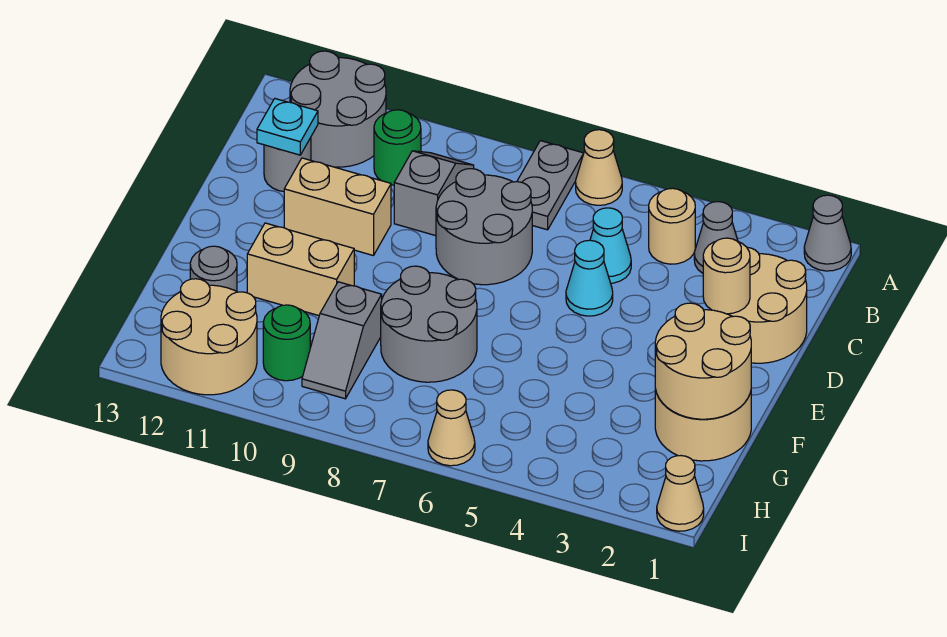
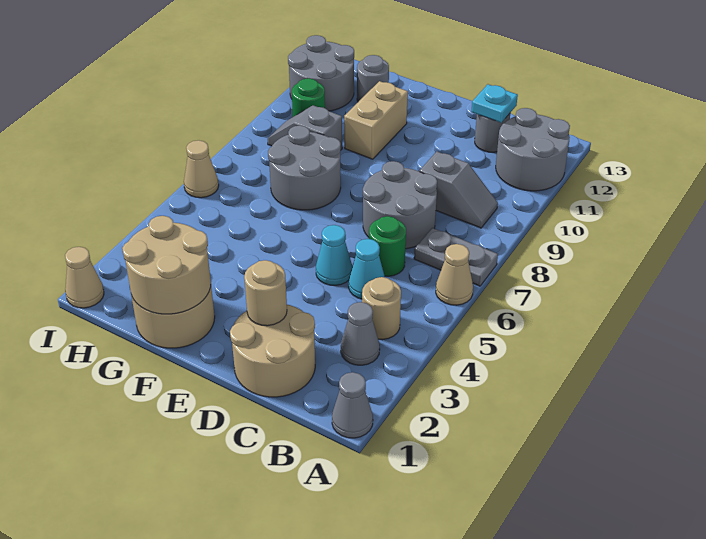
green 1x1 round brick [374,110,421,185] -> green 1x1 round brick moved to [369,216,406,276]
tan 1x2 brick [284,158,391,256] -> none
tan 2x2 round brick [161,279,257,395] -> grey 2x2 round brick [288,35,354,111]

